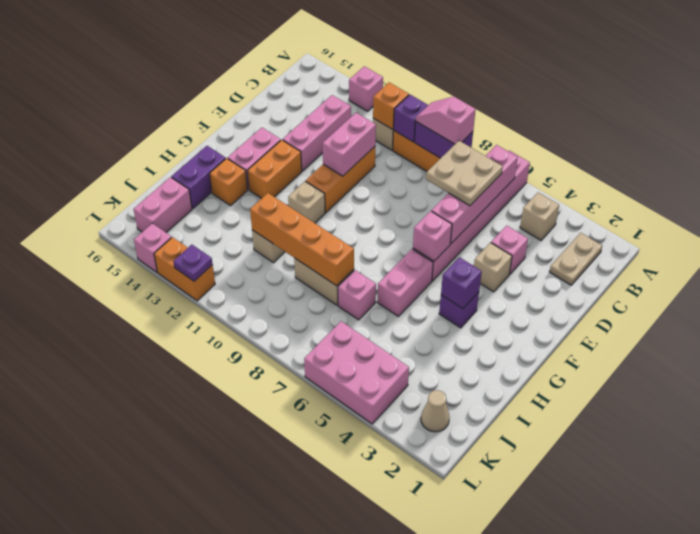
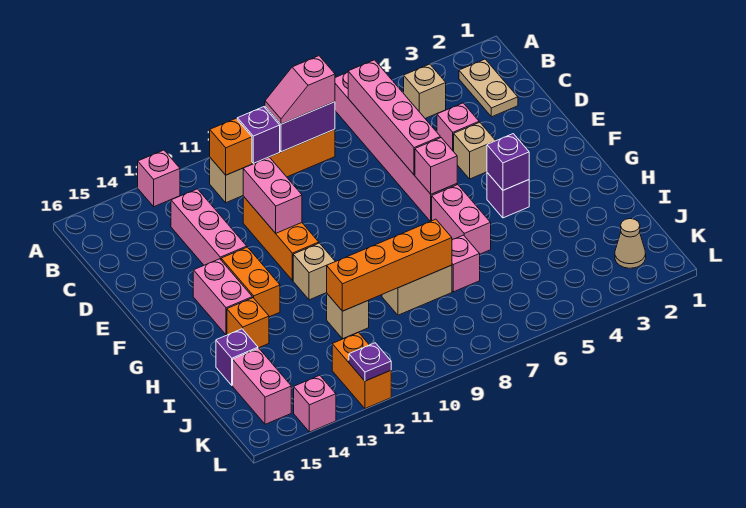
tan 2x2 plate [426,141,503,206] -> none
purple 1x2 brick [171,146,226,209] -> purple 1x1 brick [216,329,258,385]
pink 2x3 brick [304,321,409,424] -> none
orange 1x2 brick [154,237,215,301] -> orange 1x2 brick turned to [332,332,391,409]

